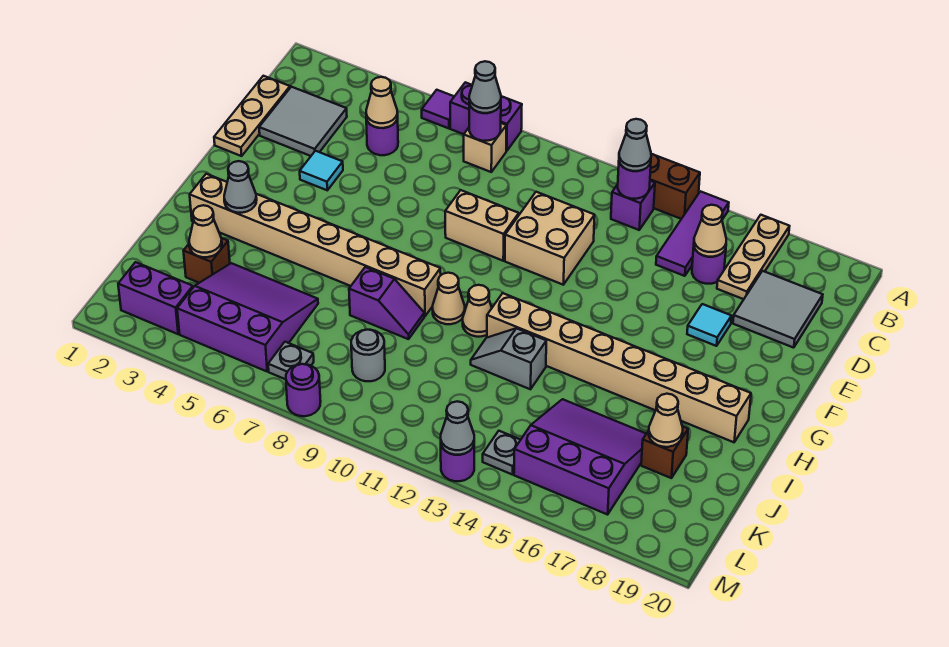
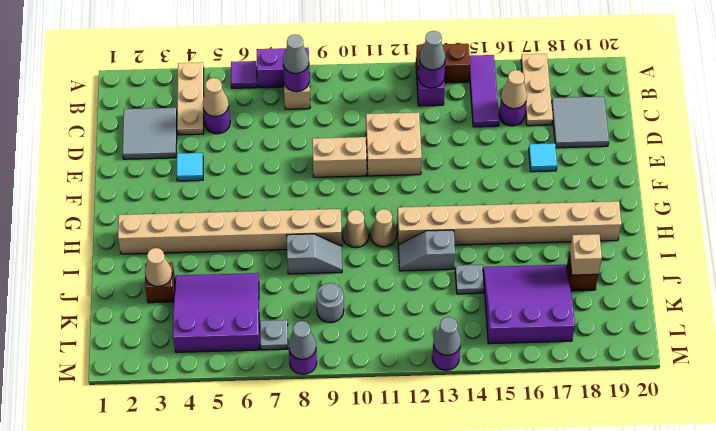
tan 1x3 plate [214,76,290,156] -> tan 1x3 plate moved to [177,62,204,135]
grey 1x1 cone [224,161,257,213] -> grey 1x1 cone moved to [289,321,316,359]
purple 1x2 slope [349,267,424,339] -> grey 1x2 slope [287,234,342,274]
tan 1x1 cone [649,394,683,447] -> tan 1x1 brick [569,234,602,275]
purple 1x2 brick [118,262,193,334] -> none
grey 1x1 plate [483,431,520,475] -> grey 1x1 plate moved to [455,265,484,294]

